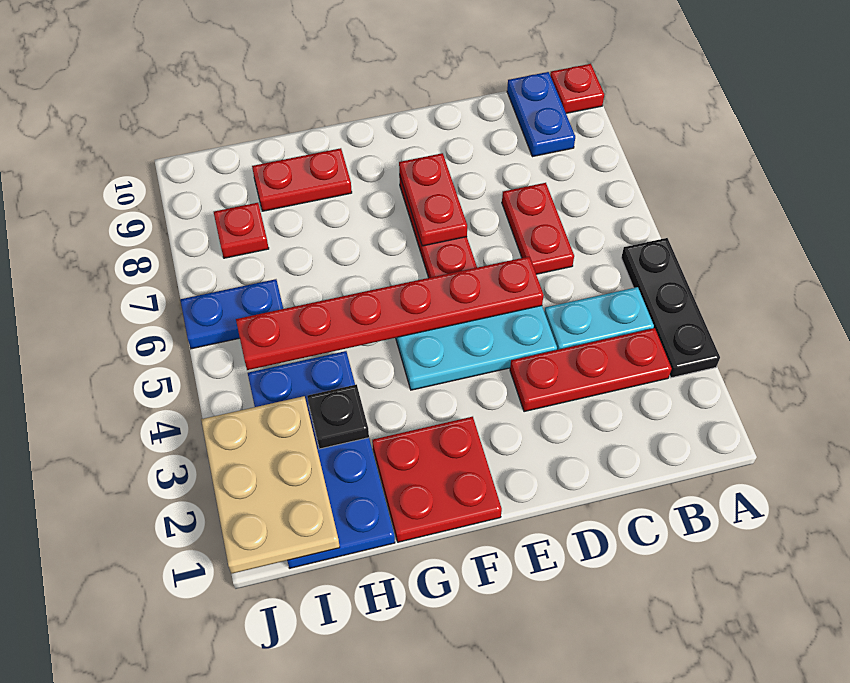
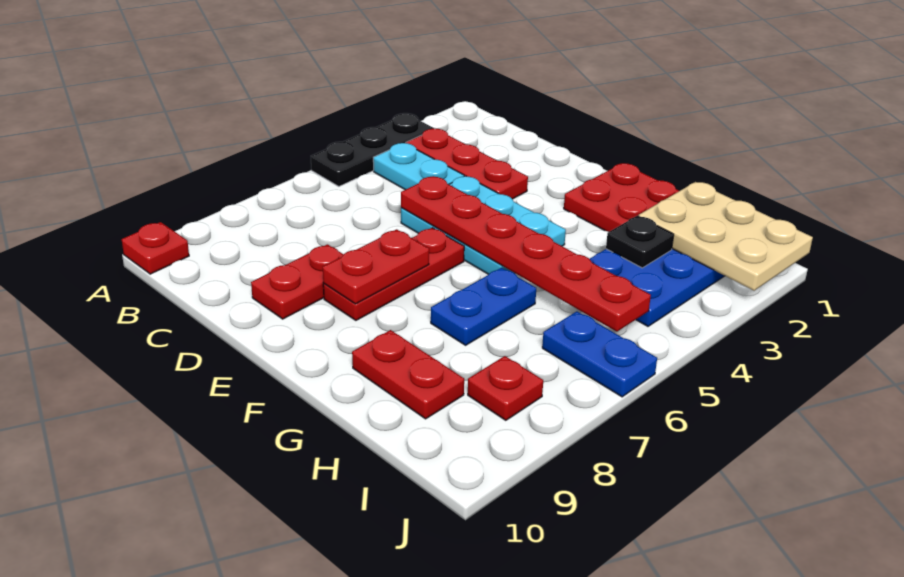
blue 1x2 plate [507,72,575,157] -> blue 1x2 plate moved to [431,268,536,345]
red 1x2 plate [502,183,574,274] -> red 1x2 plate moved to [251,244,343,319]
tan 2x3 plate [201,396,340,574] -> tan 2x3 plate turned to [639,182,813,291]

